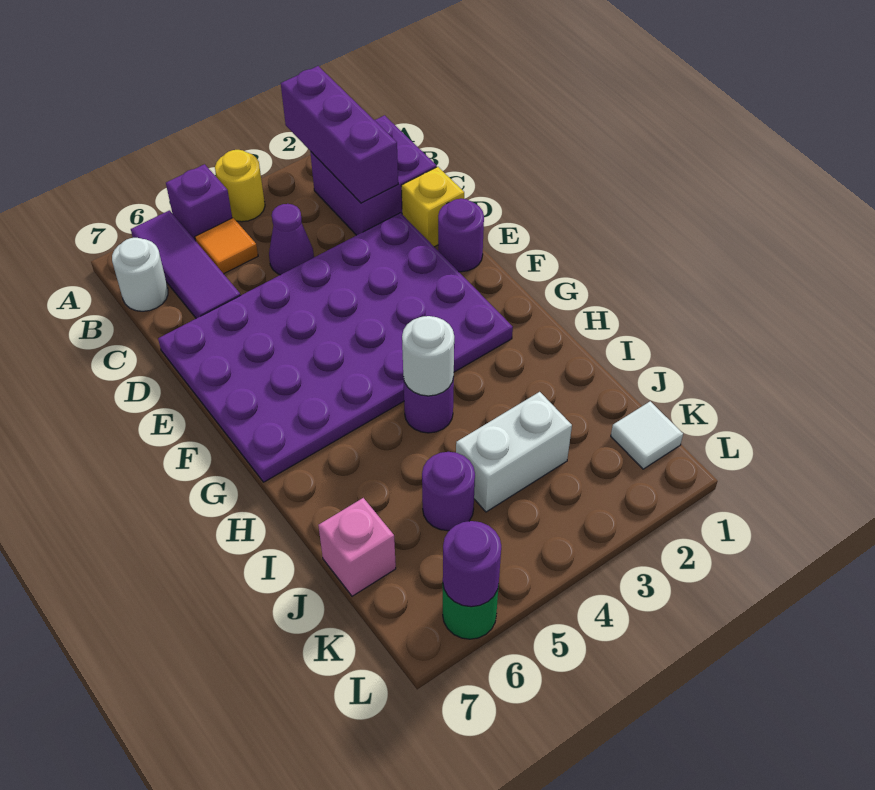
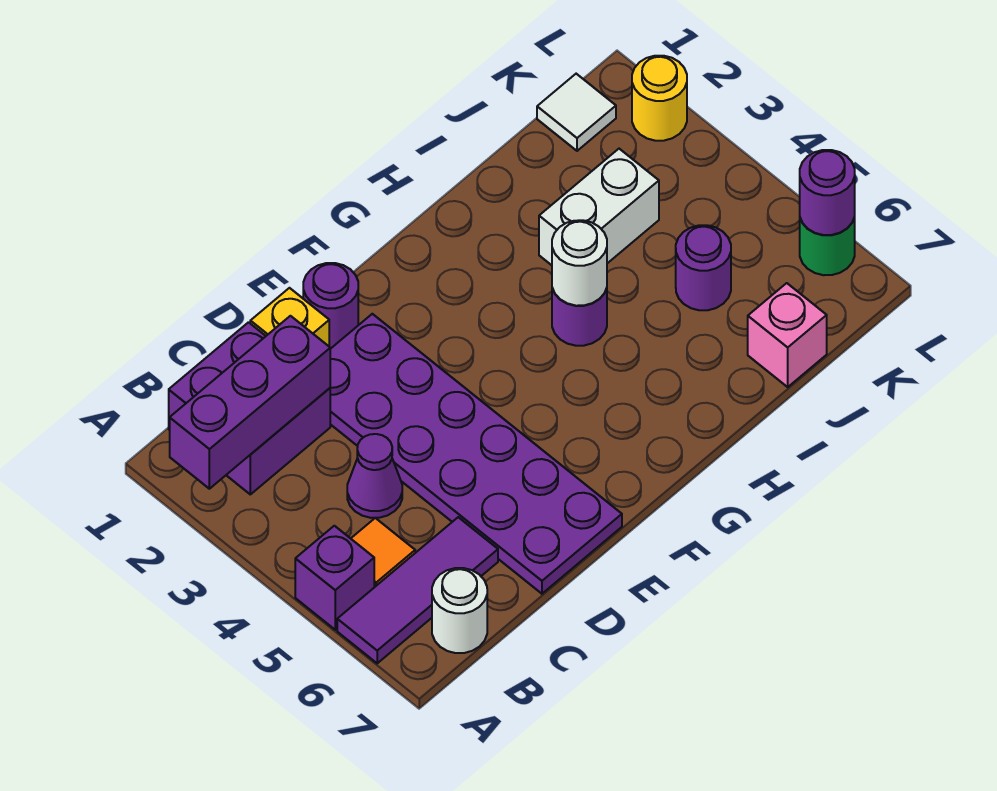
yellow 1x1 round brick [215,150,265,222] -> yellow 1x1 round brick moved to [632,56,687,141]
purple 4x6 plate [158,213,513,482] -> purple 2x6 plate [330,314,622,594]
white 1x2 brick [456,392,572,512] -> white 1x2 brick turned to [539,149,659,265]

